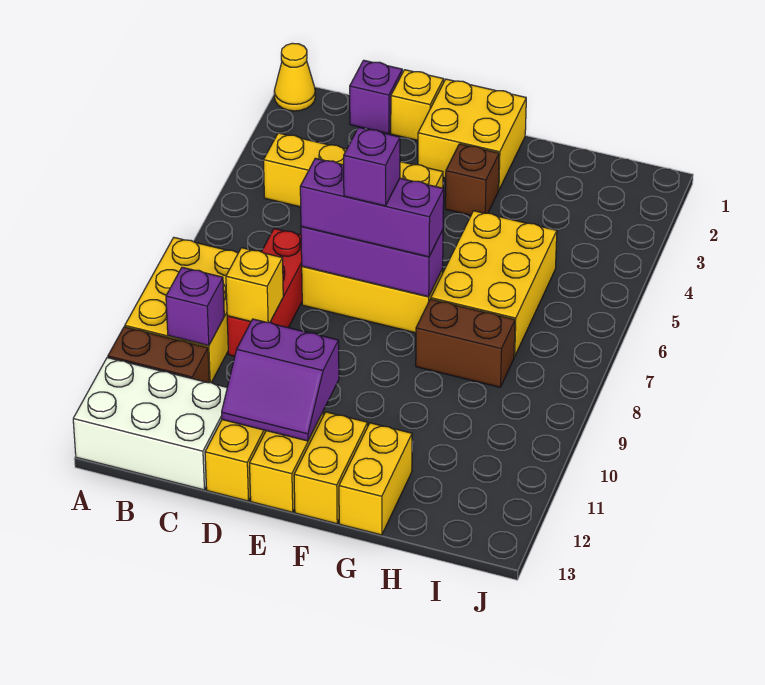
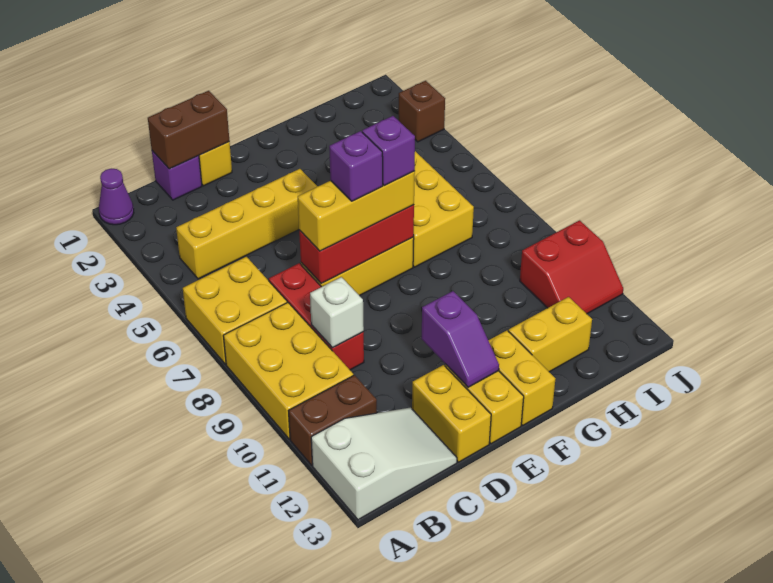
yellow 1x1 cone [274,43,315,111] -> purple 1x1 cone [99,169,134,225]
white 2x3 brick [73,358,227,490] -> white 2x3 slope [311,408,457,520]
purple 1x1 brick [166,267,224,346] -> purple 1x1 brick moved to [362,116,415,186]
yellow 1x1 brick [226,248,283,322] -> white 1x1 brick [310,277,364,348]
purple 1x3 brick [301,226,443,297] -> red 1x3 brick [299,205,414,284]
purple 1x3 brick [300,158,444,257] -> yellow 1x3 brick [298,171,415,251]
purple 2x2 slope [222,319,339,441] -> purple 1x2 slope [421,291,499,387]
yellow 2x2 brick [418,79,526,190] -> yellow 2x2 brick moved to [183,257,287,364]
brown 1x1 brick [445,144,499,215] -> brown 1x1 brick moved to [399,81,445,142]
brown 1x2 brick [416,299,515,387] -> brown 1x2 brick moved to [148,91,229,169]
yellow 1x2 brick [339,423,412,535] -> yellow 1x2 brick turned to [508,297,592,372]
none -> red 2x2 slope [520,220,623,314]

